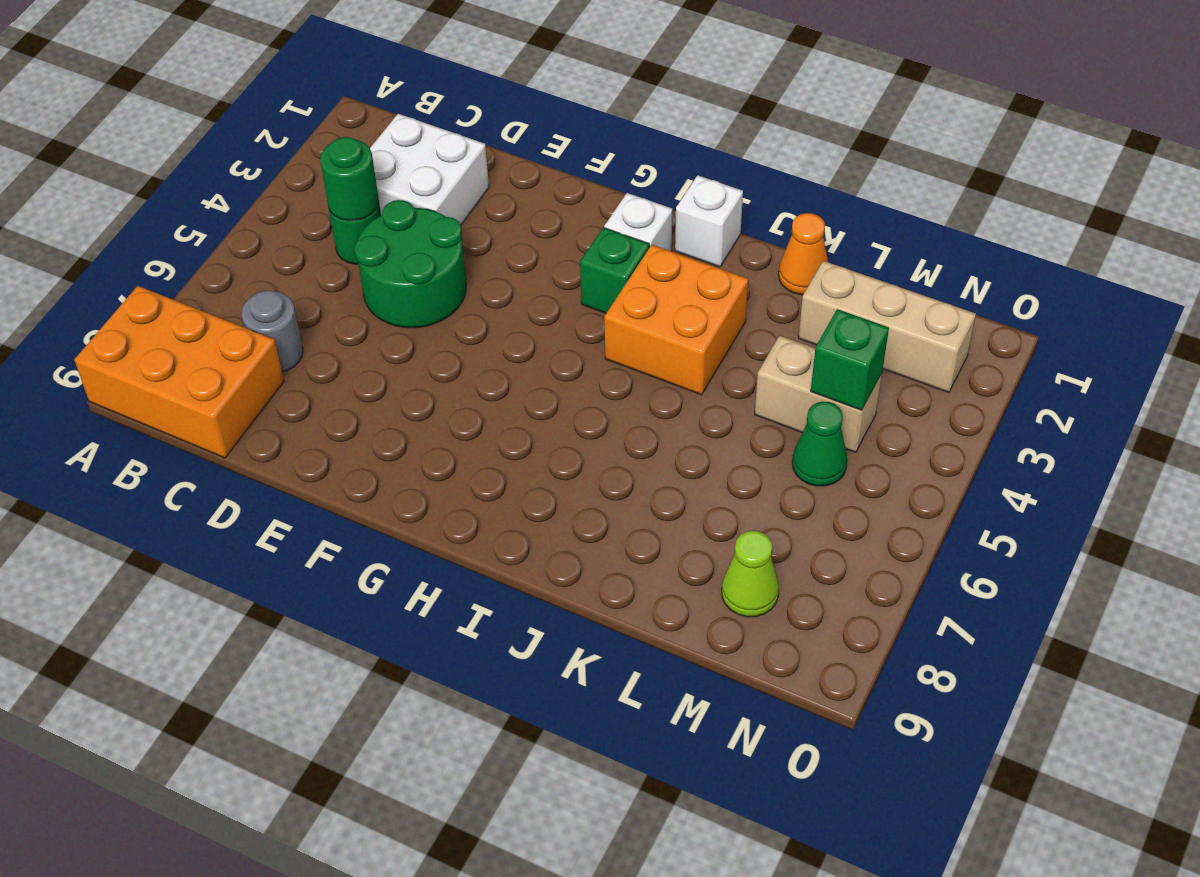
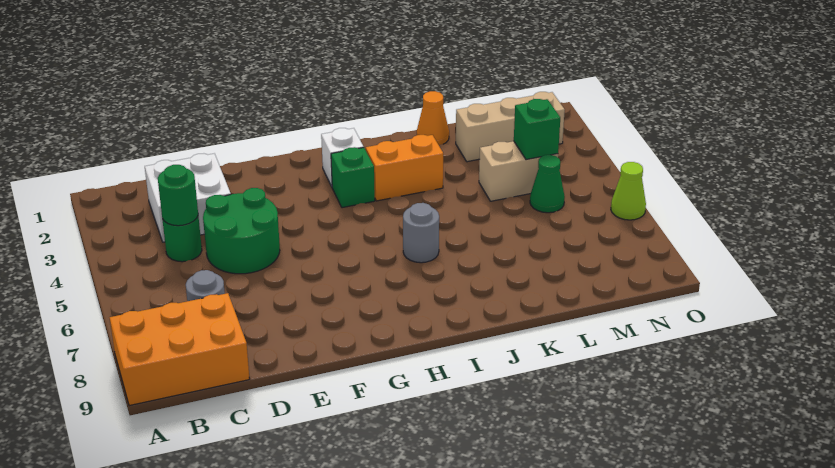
white 1x1 brick [675,175,743,267] -> none
orange 2x2 brick [604,245,748,395] -> orange 1x2 brick [366,135,443,201]
none -> grey 1x1 round brick [403,203,439,263]
lime 1x1 cone [722,531,779,617] -> lime 1x1 cone moved to [611,162,646,220]

